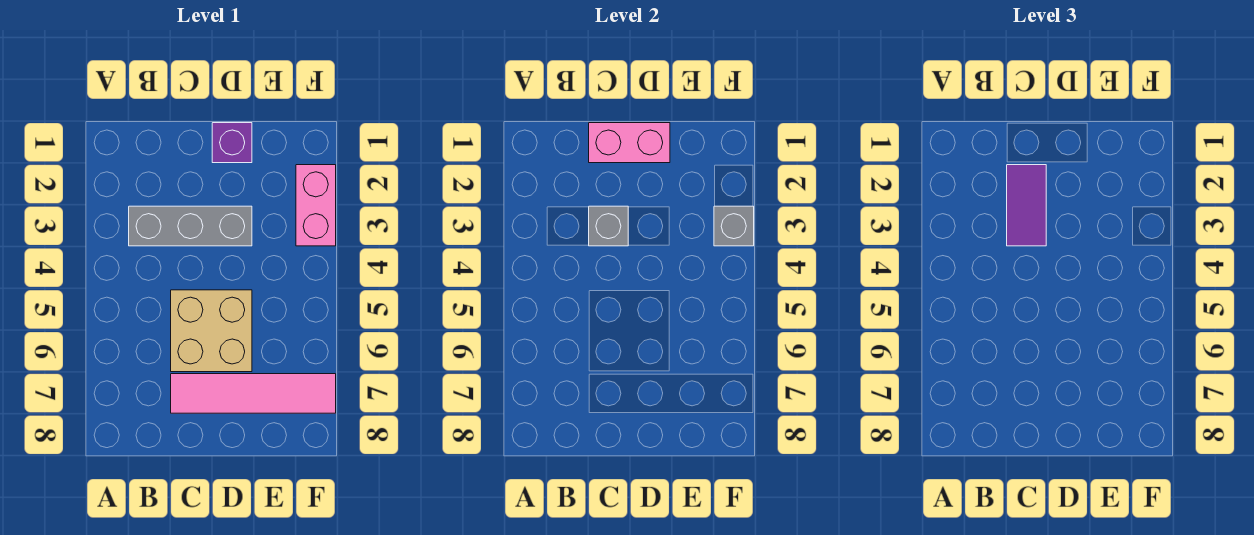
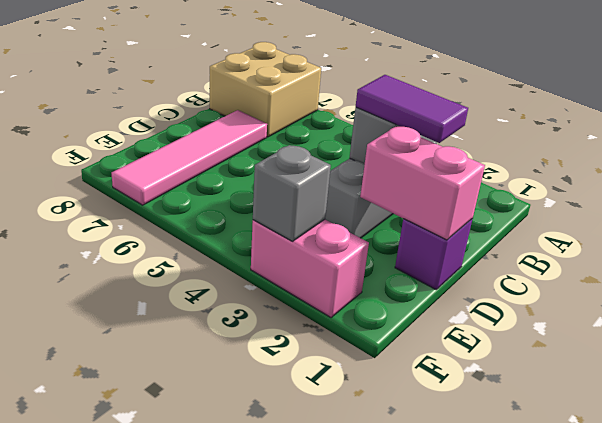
pink 1x2 brick [589,123,670,163] -> pink 1x2 brick turned to [360,127,485,240]
tan 2x2 brick [171,290,252,372] -> tan 2x2 brick moved to [210,42,321,137]

